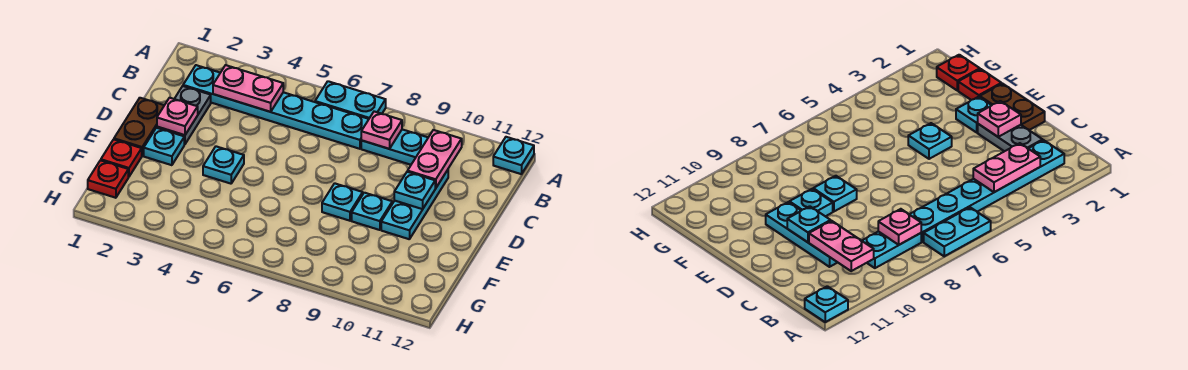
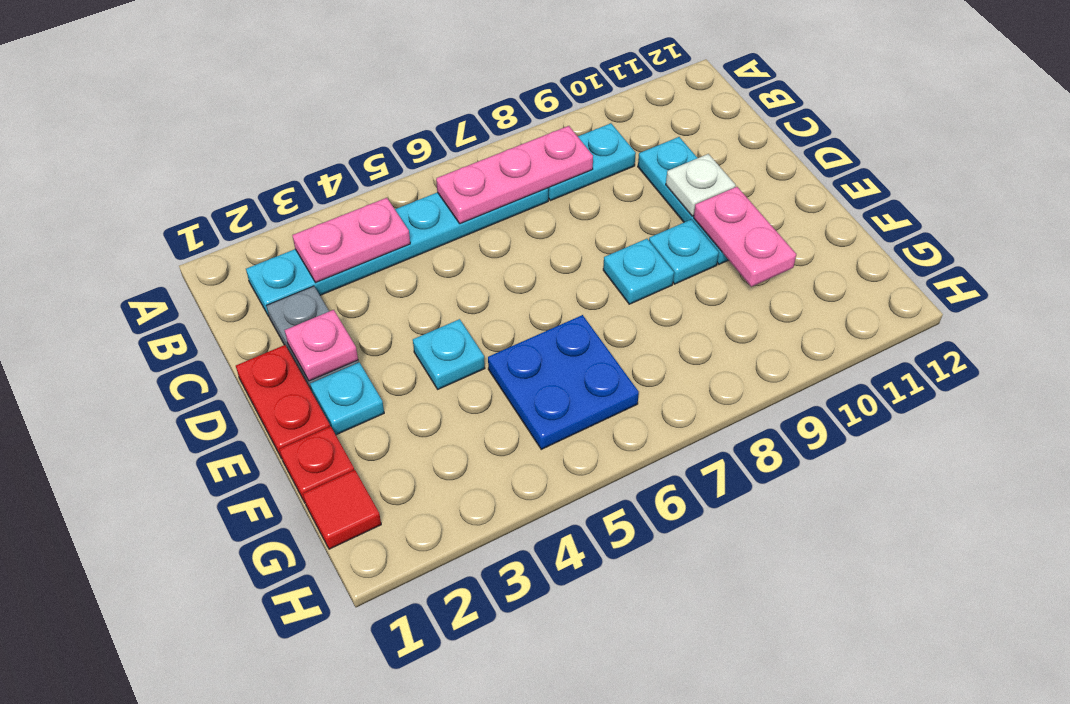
cyan 1x2 plate [315,81,386,119] -> none
cyan 1x1 plate [493,137,534,174] -> none
pink 1x1 plate [361,111,402,149] -> pink 1x3 plate [436,126,593,224]
pink 1x2 plate [407,130,462,188] -> pink 1x2 plate moved to [694,187,796,287]
brown 1x2 plate [114,98,164,156] -> red 1x2 plate [236,345,330,459]
cyan 1x1 plate [394,172,435,209] -> white 1x1 plate [666,154,736,216]
none -> blue 2x2 plate [488,315,639,449]
red 1x1 plate [88,160,128,198] -> red 1x1 tile [303,470,381,549]

